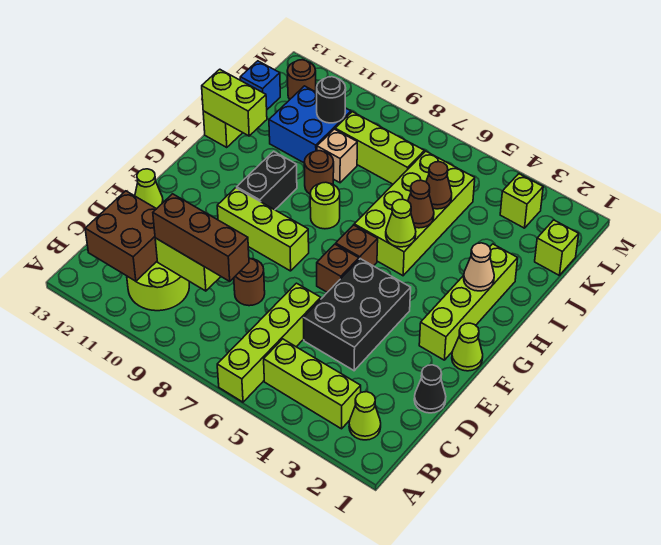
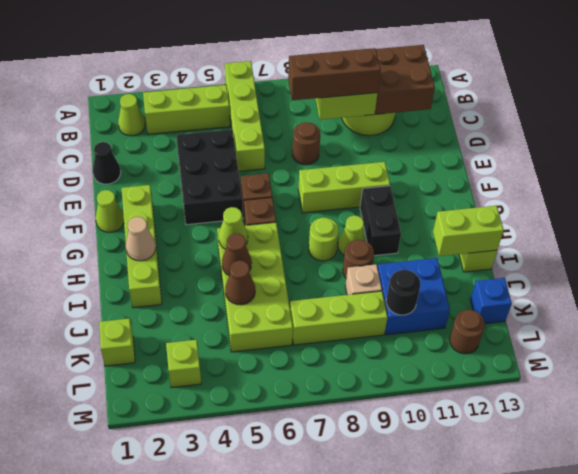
lime 1x1 cone [135,169,163,209] -> lime 1x1 cone moved to [338,215,366,255]

